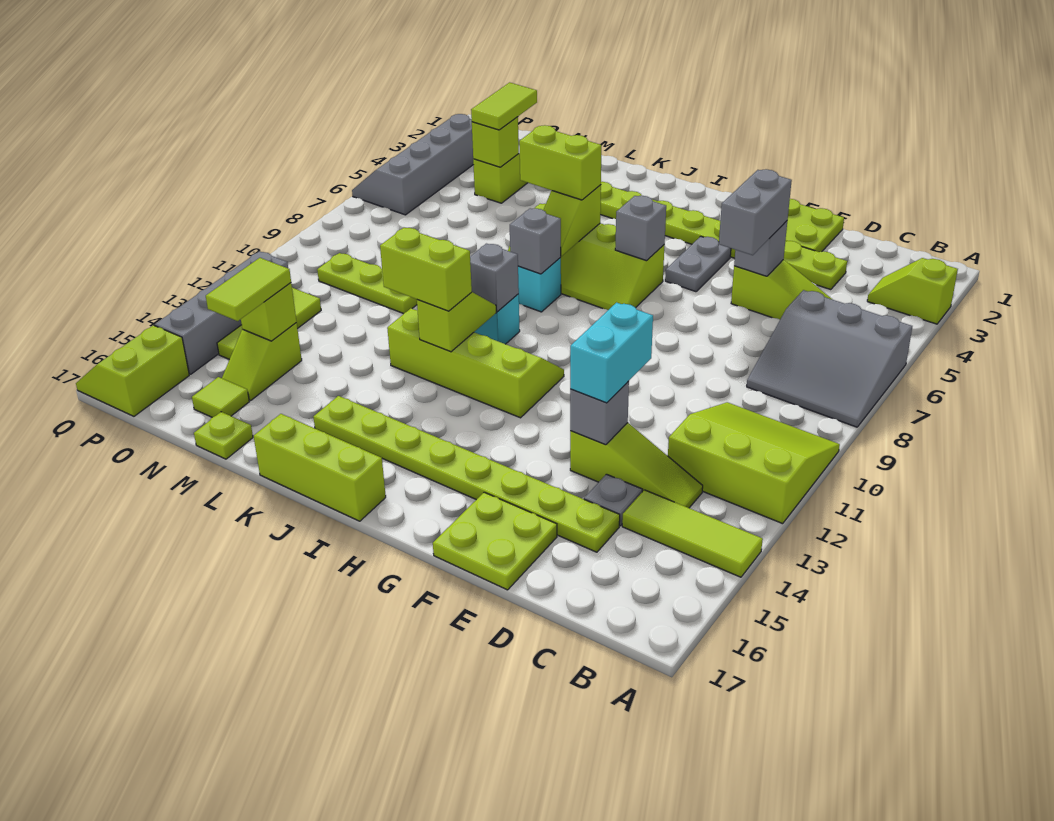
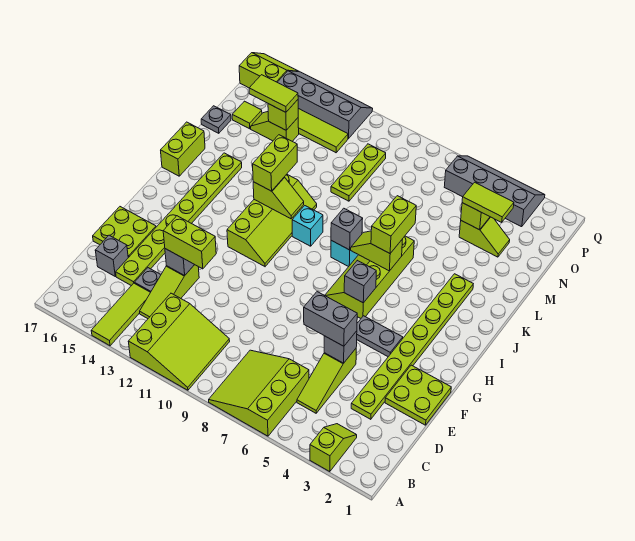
grey 3x3 slope [747,290,912,427] -> lime 3x3 slope [209,350,309,436]
cyan 1x2 brick [570,303,653,403] -> lime 1x2 brick [163,216,216,269]
lime 1x3 brick [254,414,386,521] -> lime 1x2 brick [161,122,205,176]
grey 1x1 brick [470,244,519,312] -> grey 1x1 brick moved to [95,235,128,276]
lime 1x1 plate [194,412,253,459] -> grey 1x1 plate [201,106,231,133]

